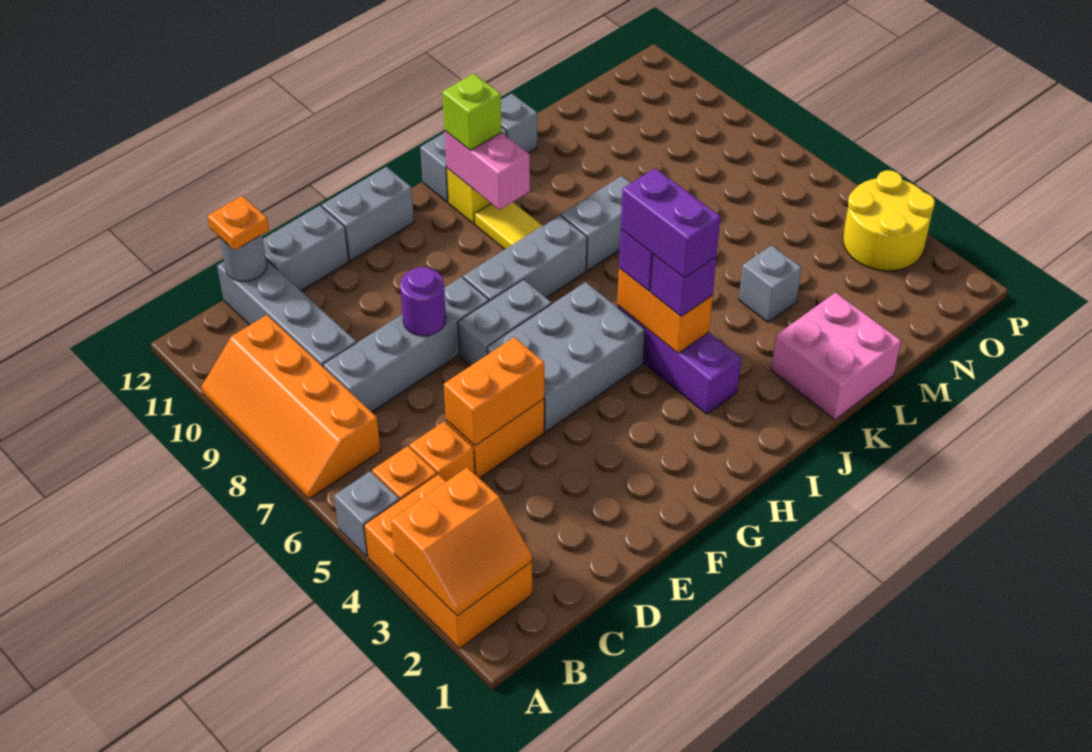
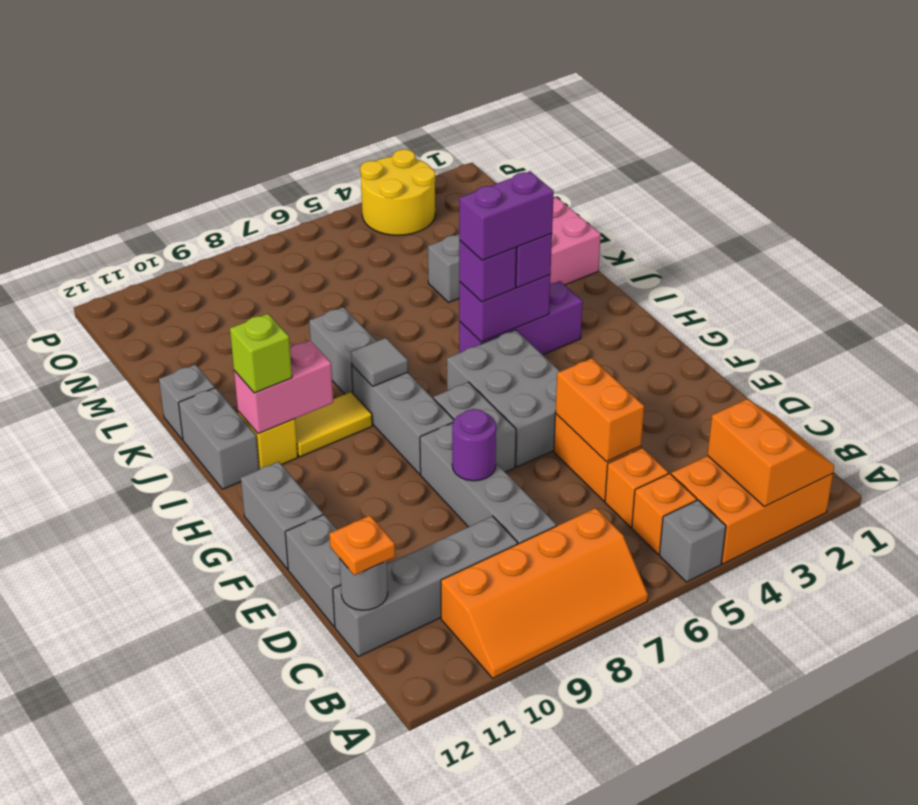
orange 1x2 brick [617,268,713,353] -> purple 1x2 brick [459,275,550,342]
none -> grey 1x1 tile [351,338,408,386]

